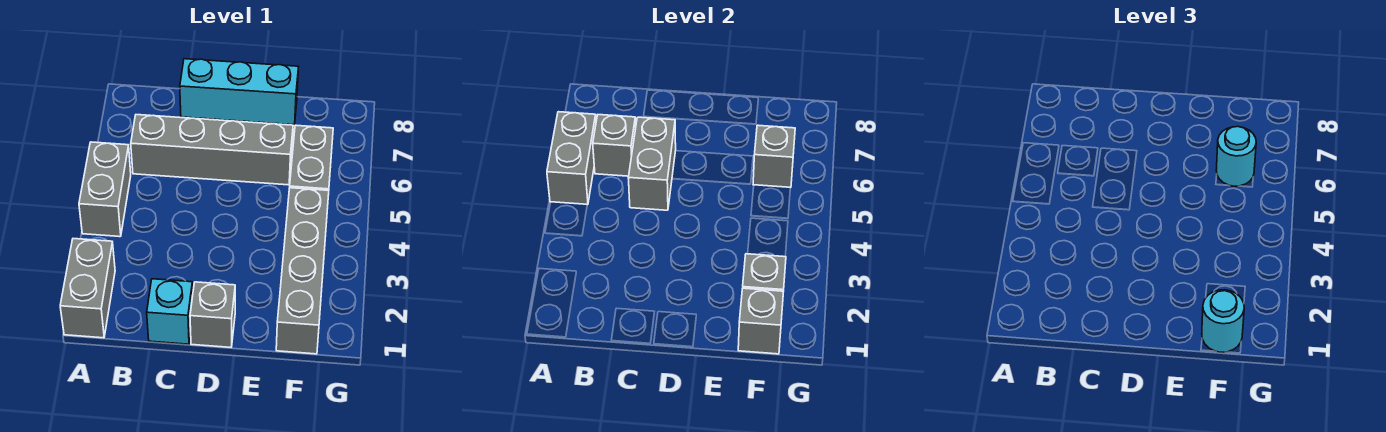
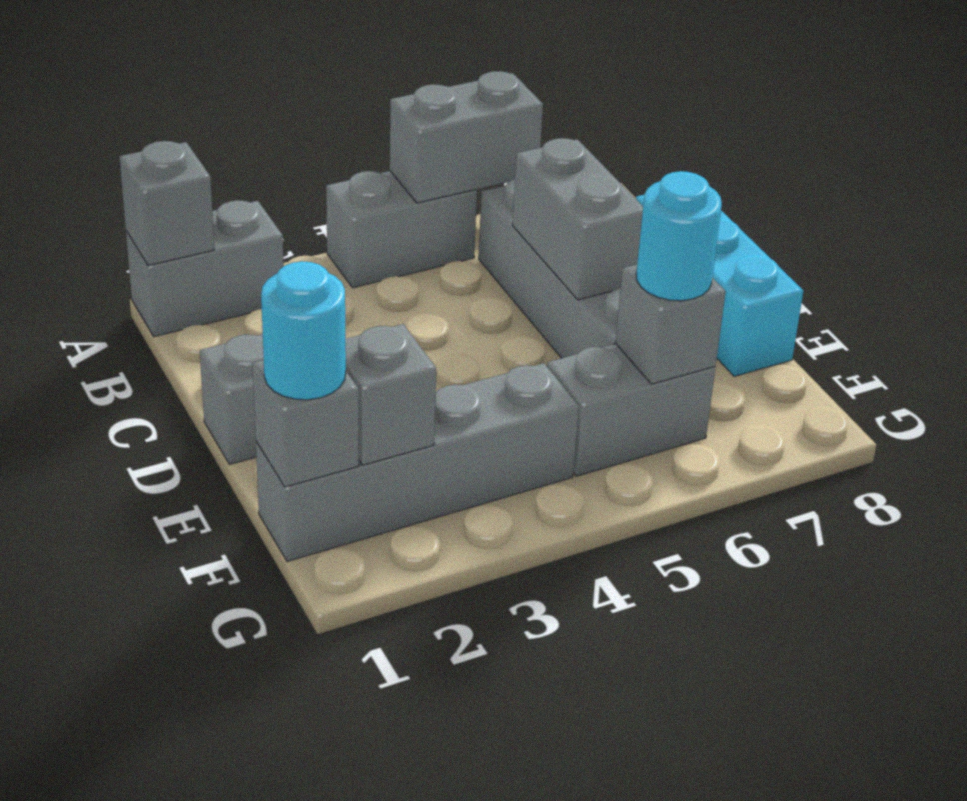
grey 1x1 brick [593,115,636,176] -> grey 1x1 brick moved to [119,141,214,265]
cyan 1x1 brick [147,279,193,344] -> none
grey 1x2 brick [628,117,676,210] -> grey 1x2 brick turned to [513,138,643,300]

